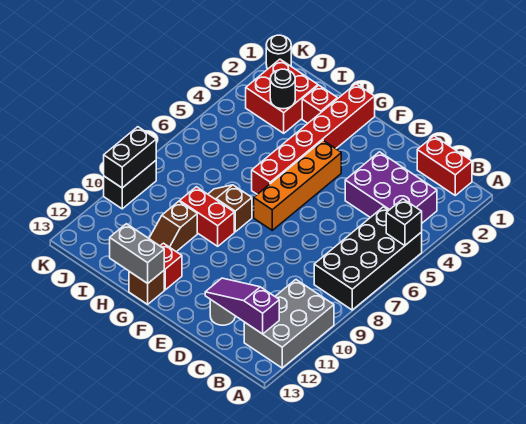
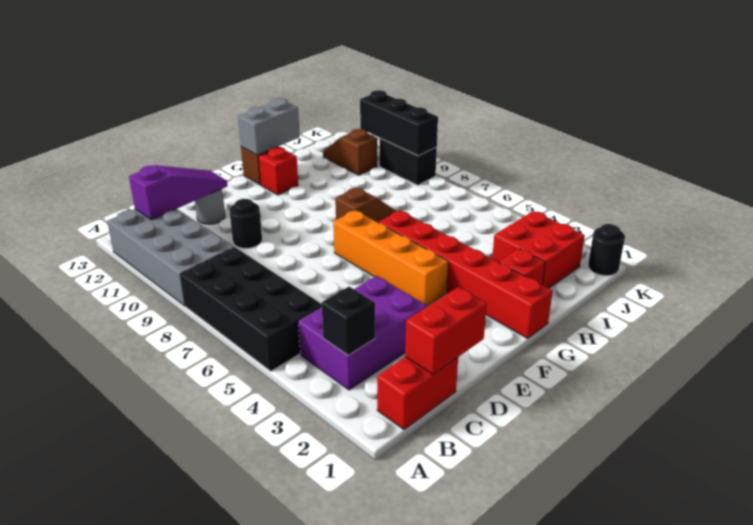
black 1x1 brick [386,199,422,246] -> black 1x1 brick moved to [322,287,375,355]
grey 2x3 brick [244,280,334,368] -> grey 2x4 brick [107,209,234,306]
red 1x2 brick [180,187,234,246] -> red 1x2 brick moved to [405,287,487,375]
brown 1x2 slope [149,201,197,252] -> brown 1x2 slope moved to [323,129,378,175]
black 1x1 round brick [270,69,295,109] -> black 1x1 round brick moved to [229,199,262,248]
black 1x2 brick [104,127,156,188] -> black 1x3 brick [360,90,438,156]

